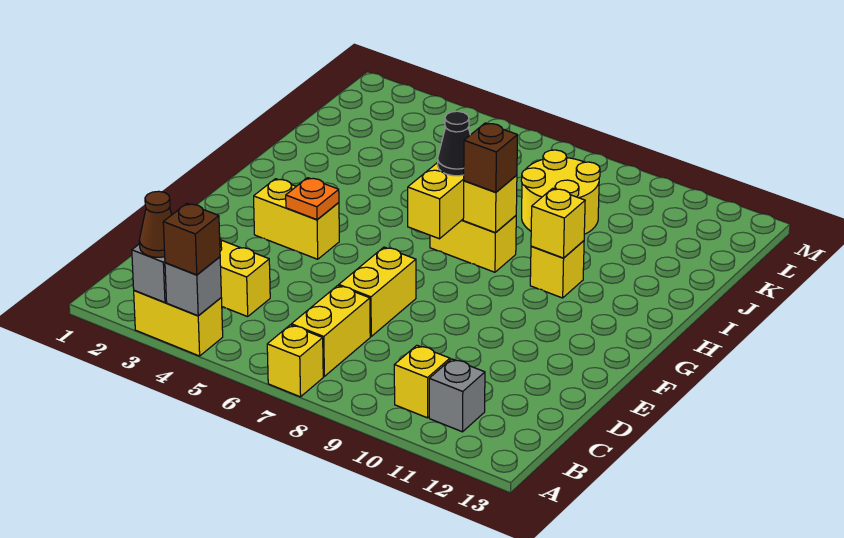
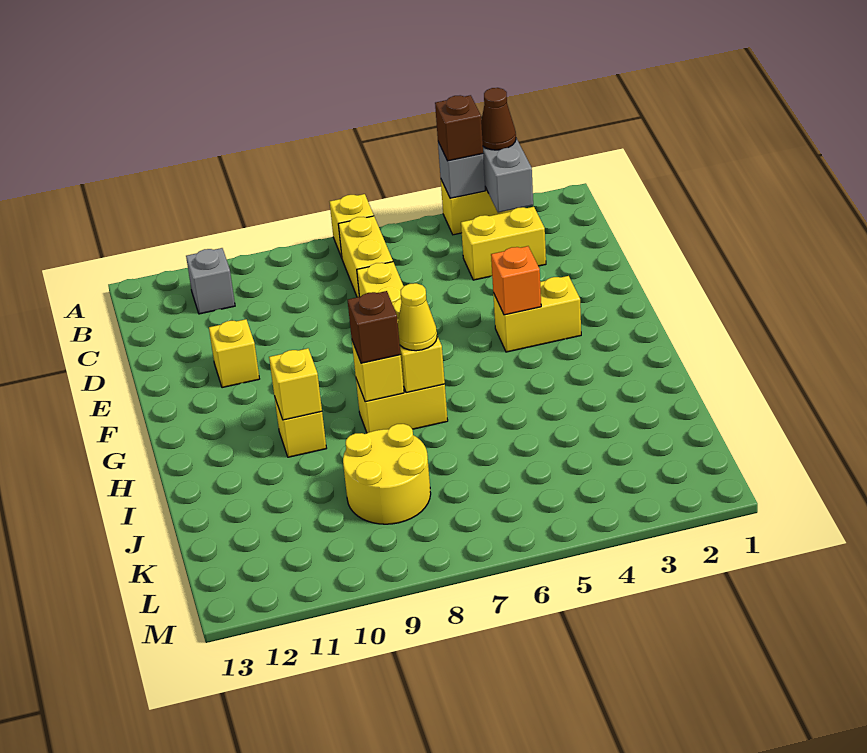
yellow 1x1 brick [394,345,450,418] -> yellow 1x1 brick moved to [209,319,259,388]
orange 1x1 plate [286,178,339,220] -> orange 1x1 brick [491,246,541,315]
black 1x1 cone [438,111,470,176] -> yellow 1x1 cone [398,283,437,351]

